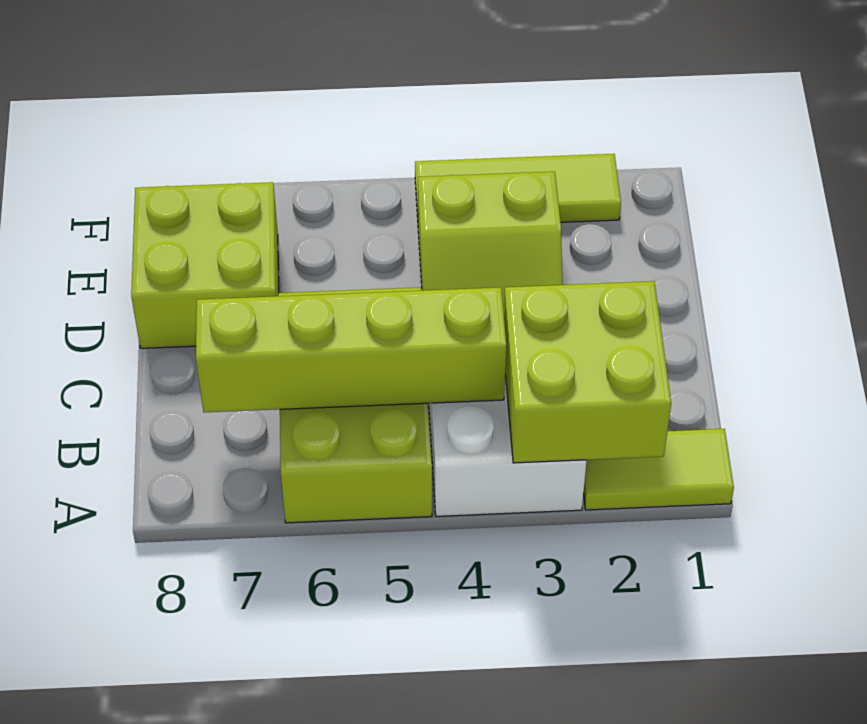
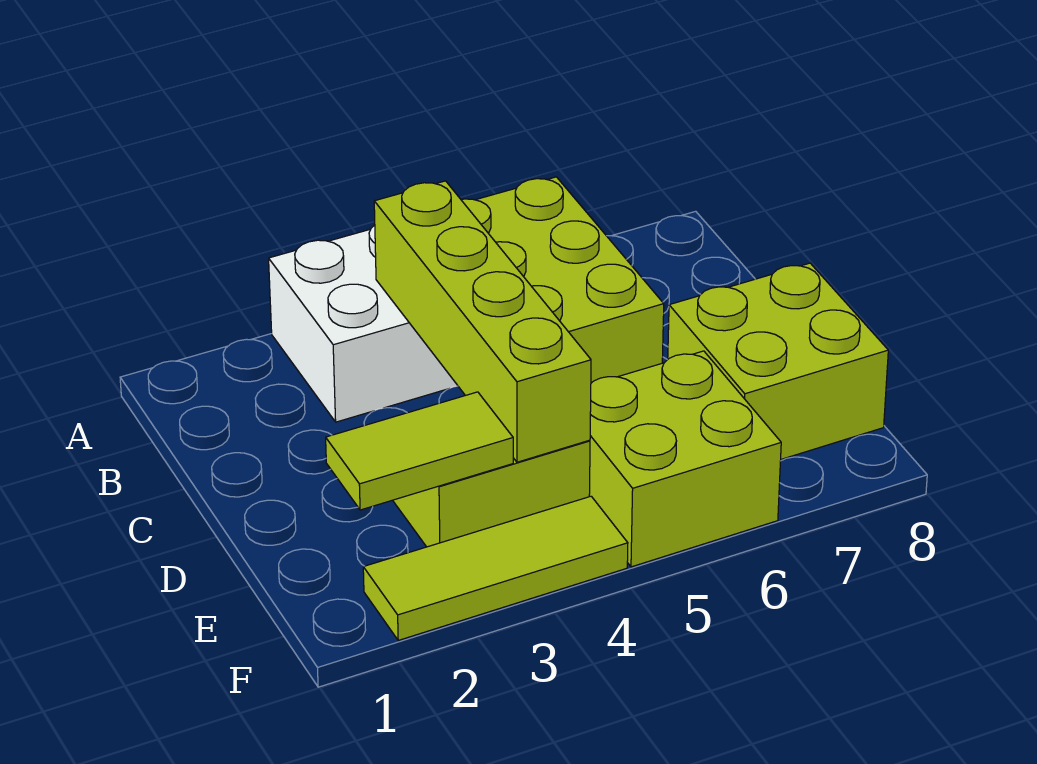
lime 1x2 tile [584,429,734,510] -> lime 1x2 tile moved to [326,392,513,510]
lime 2x2 brick [504,281,671,463] -> lime 2x2 brick moved to [589,351,781,567]
lime 1x4 brick [196,287,506,412] -> lime 1x4 brick turned to [374,181,591,462]

